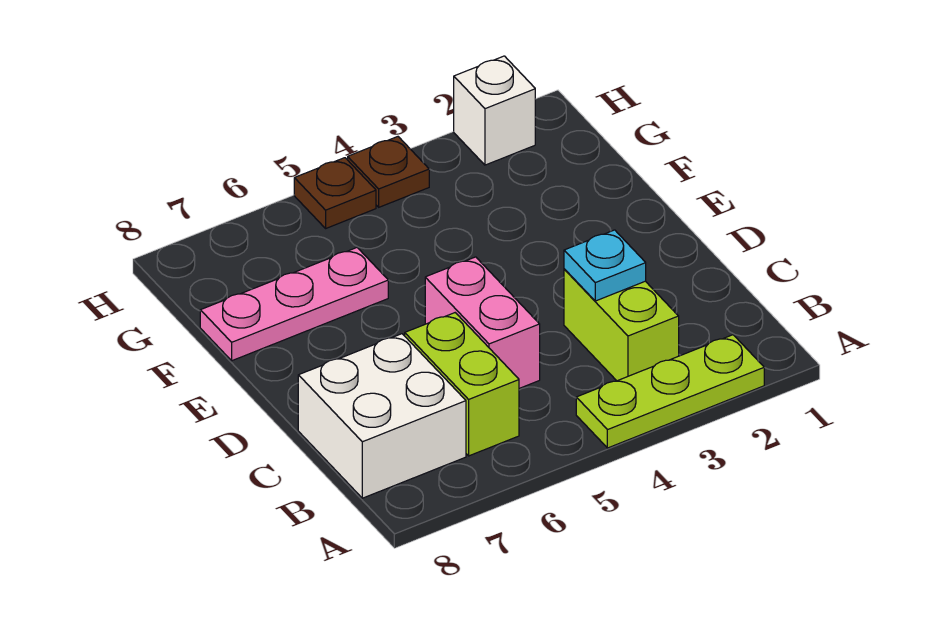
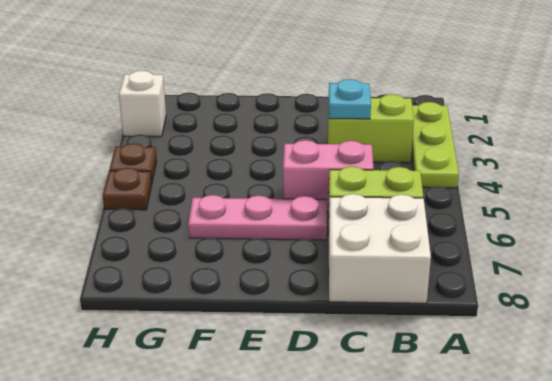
pink 1x3 plate [200,248,388,361] -> pink 1x3 plate turned to [188,195,327,240]

